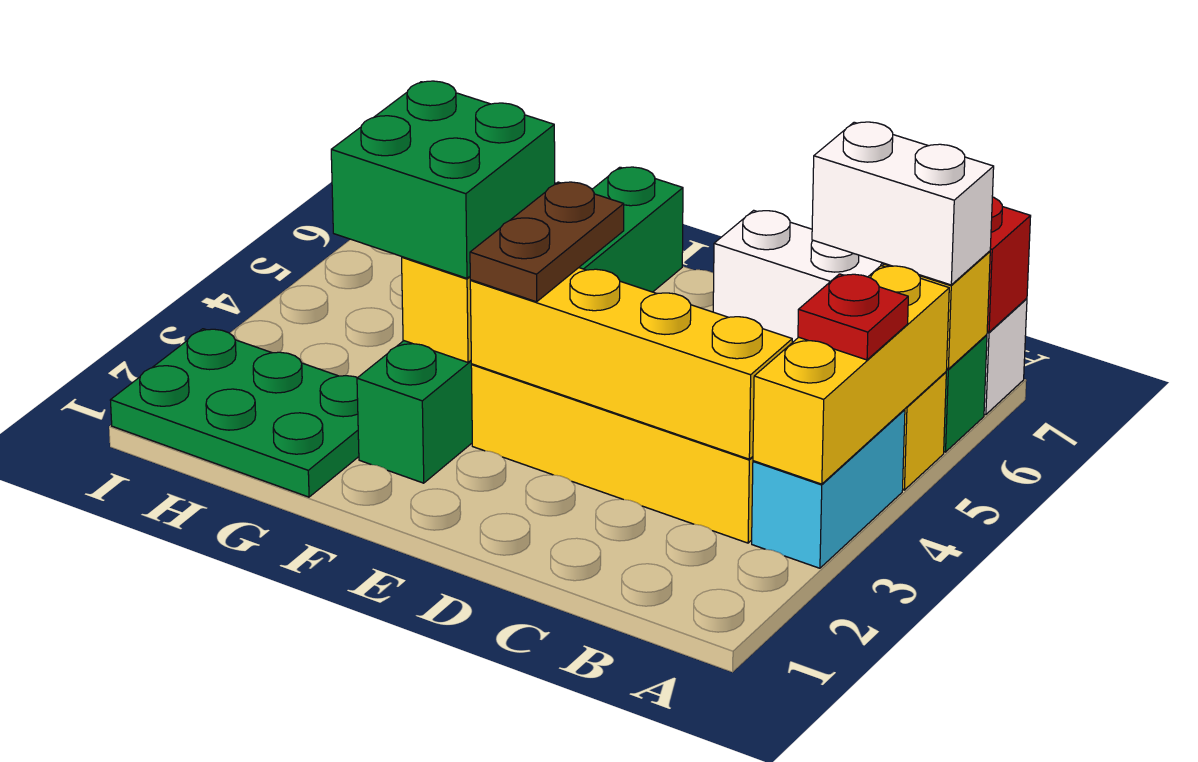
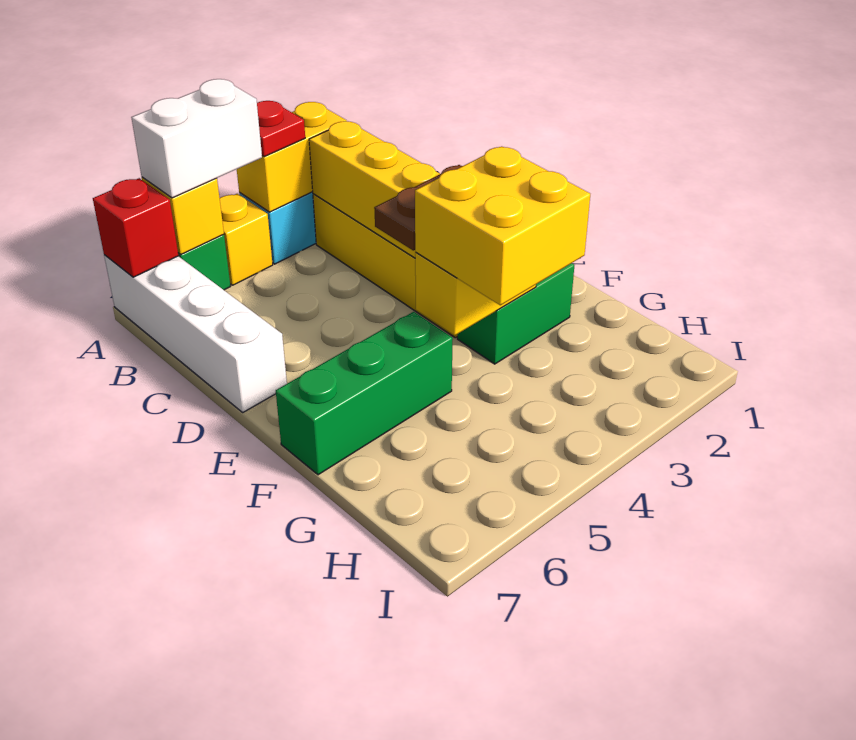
yellow 1x3 brick [753,266,949,484] -> yellow 1x2 brick [237,102,346,212]
white 1x2 brick [812,122,994,285] -> white 1x2 brick turned to [131,79,262,198]
green 2x2 brick [331,81,555,278] -> yellow 2x2 brick [415,147,590,305]
green 2x3 plate [110,329,359,497] -> none

